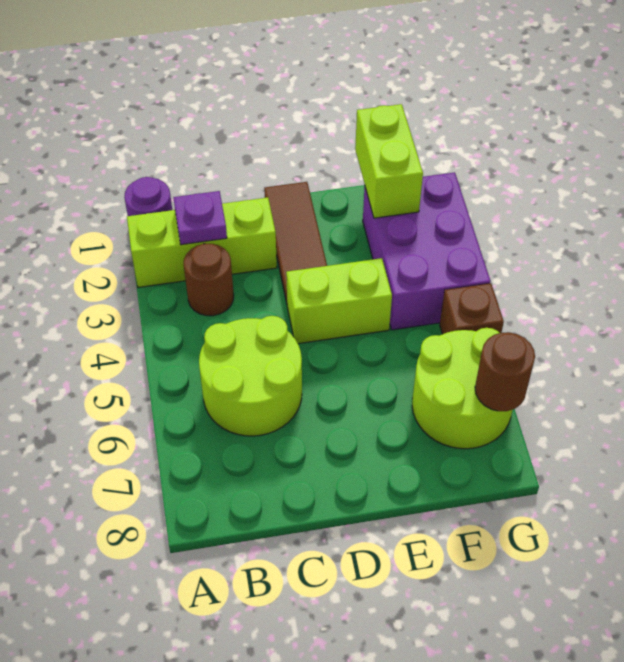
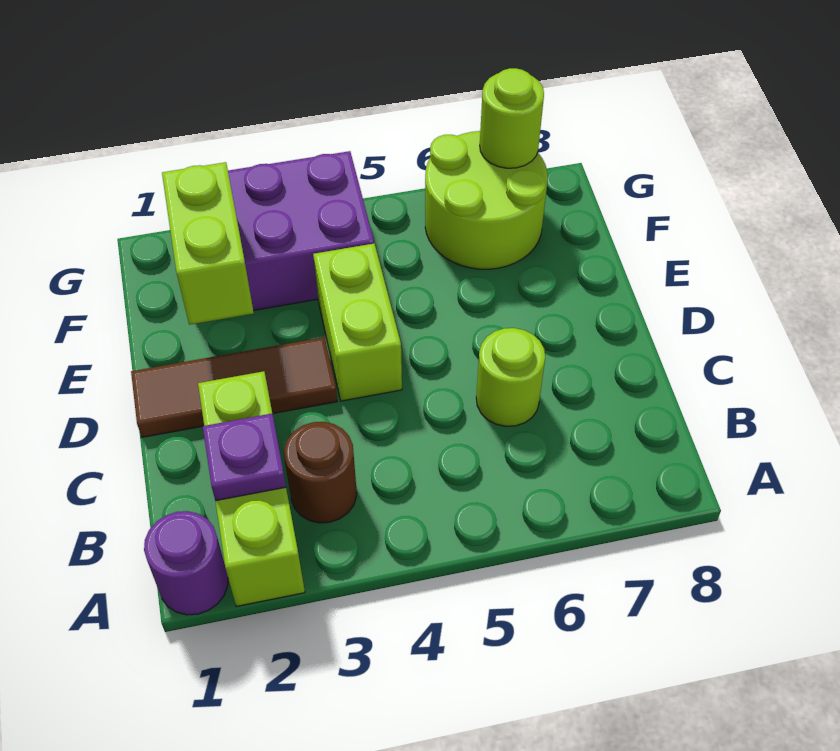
lime 2x2 round brick [199,316,302,436] -> lime 1x1 round brick [476,328,545,426]
lime 1x2 brick [355,104,423,218] -> lime 1x2 brick turned to [162,162,254,325]
brown 1x1 brick [440,283,504,334] -> none
brown 1x1 round brick [475,332,535,411] -> lime 1x1 round brick [480,68,544,168]

